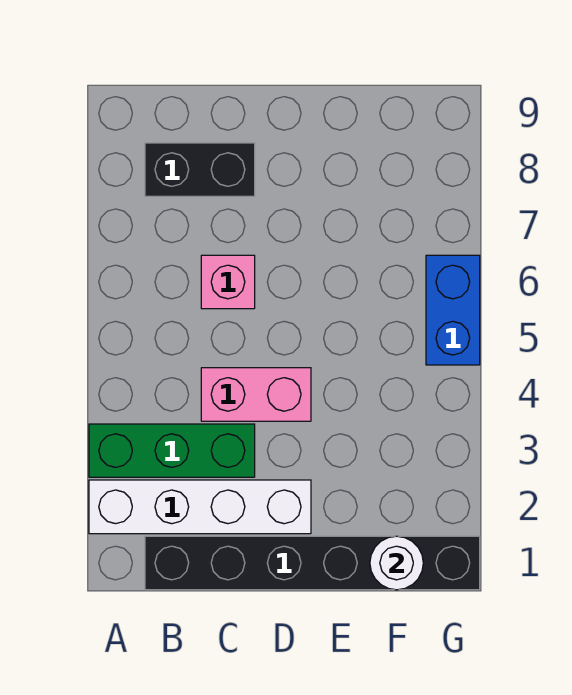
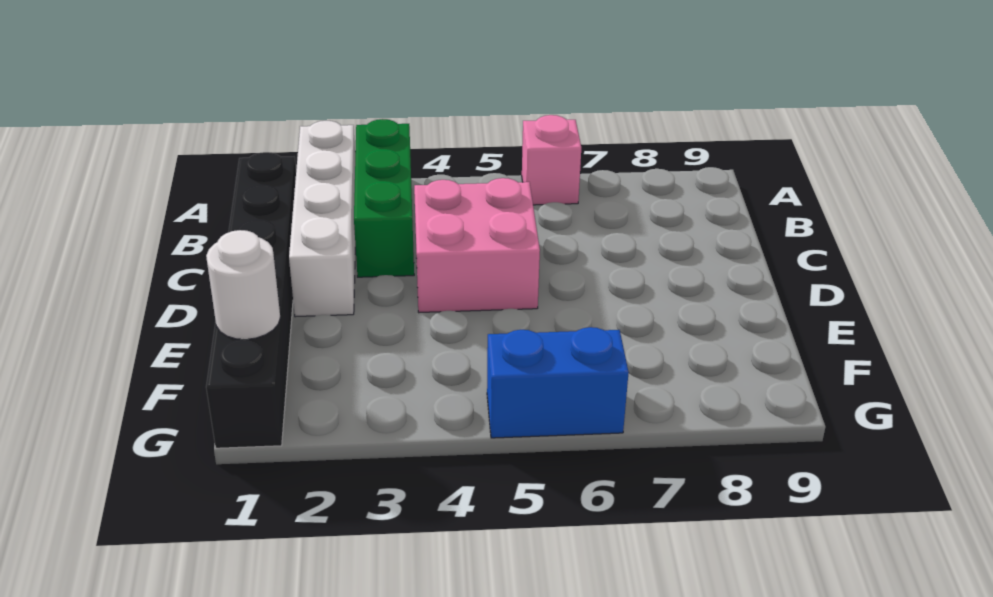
black 1x2 brick [145,143,255,196] -> none
pink 1x2 brick [201,368,311,421] -> pink 2x2 brick [414,178,540,312]
pink 1x1 brick [201,255,255,309] -> pink 1x1 brick moved to [522,115,581,205]

